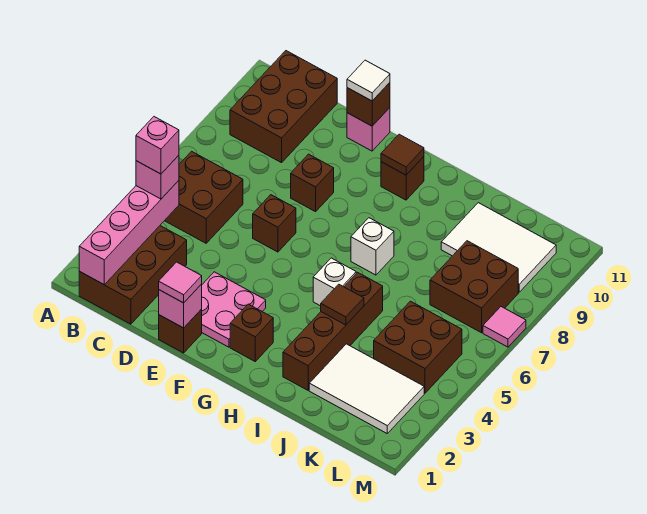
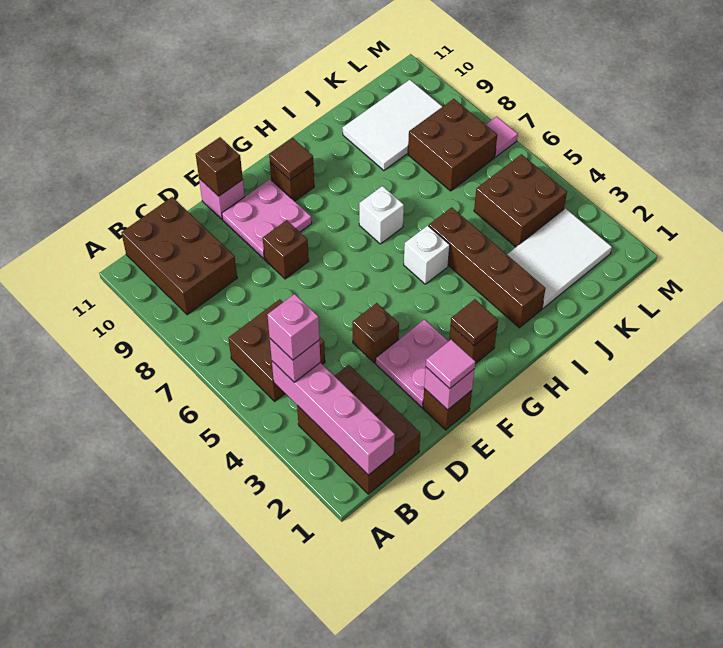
brown 1x1 brick [253,195,296,252] -> brown 1x1 brick moved to [353,303,399,363]
none -> pink 2x2 plate [222,179,312,258]
white 1x1 tile [347,60,390,101] -> none
brown 1x1 tile [321,284,364,325] -> brown 1x1 tile moved to [451,299,498,346]

